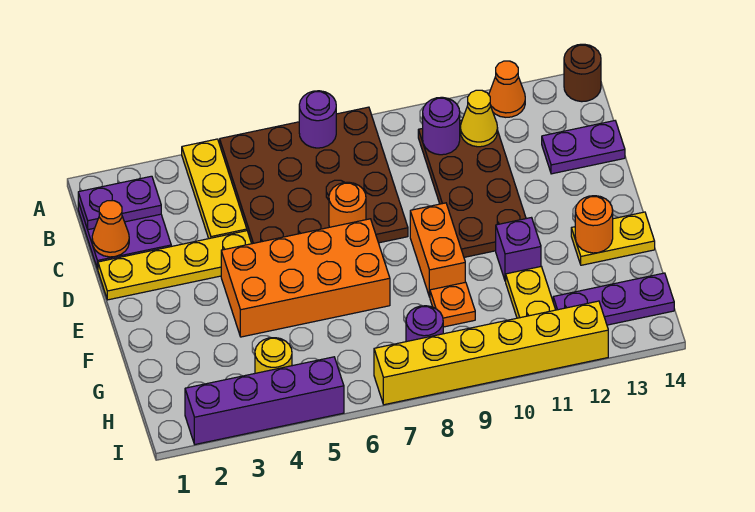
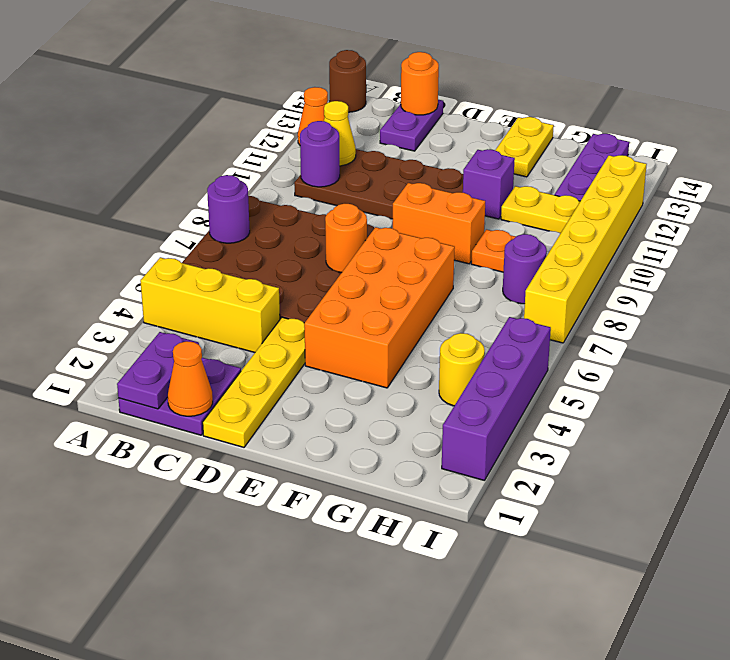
yellow 1x3 plate [182,139,247,239] -> yellow 1x3 brick [140,257,280,352]
orange 1x1 round brick [575,196,613,253] -> orange 1x1 round brick moved to [401,52,439,115]

